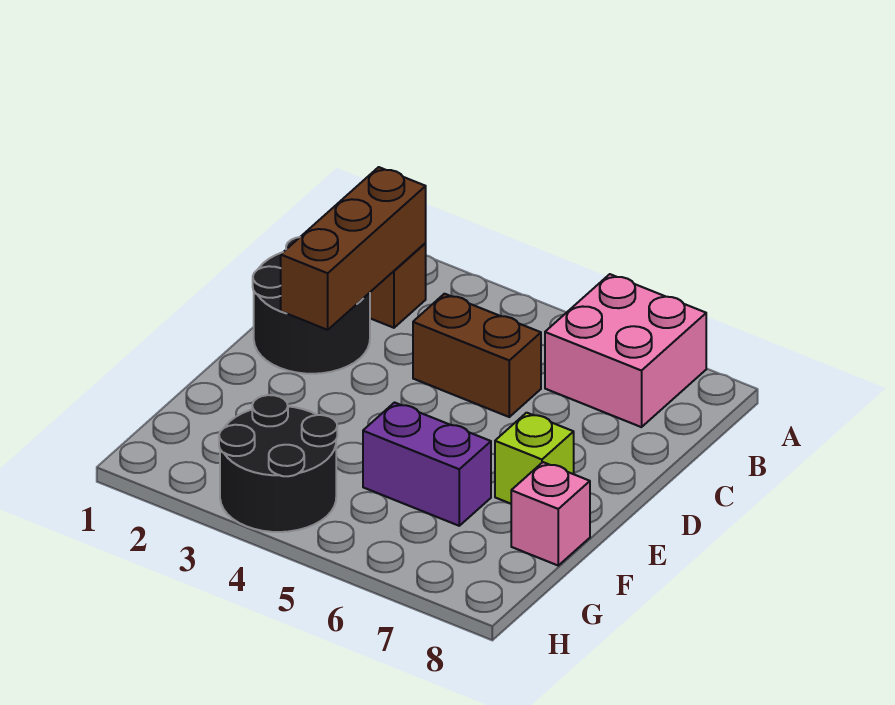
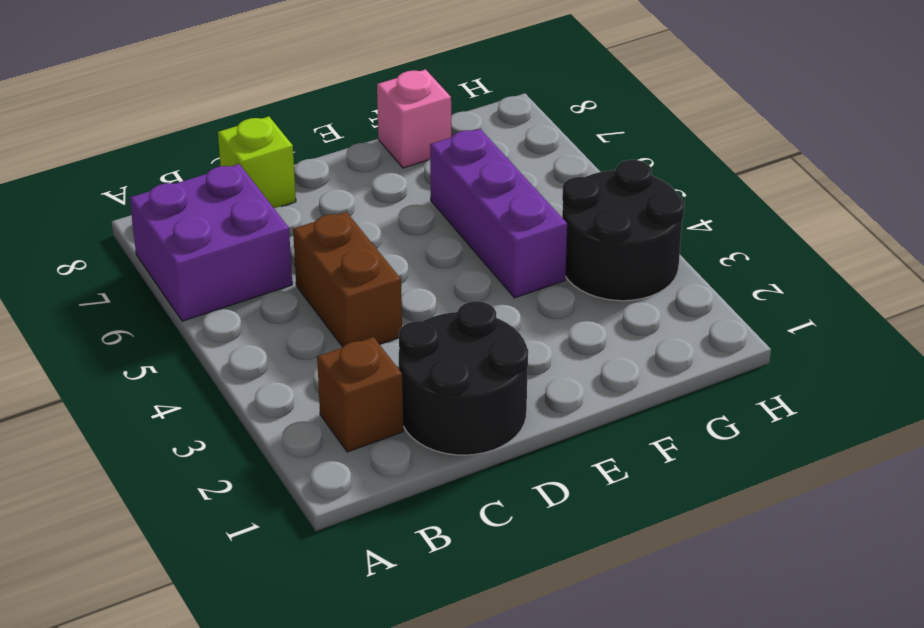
pink 2x2 brick [545,274,706,427] -> purple 2x2 brick [130,164,292,321]
brown 1x3 brick [281,167,426,330] -> none
lime 1x1 brick [495,413,574,504] -> lime 1x1 brick moved to [218,117,296,208]
purple 1x2 brick [363,403,491,526] -> purple 1x3 brick [430,129,567,298]

